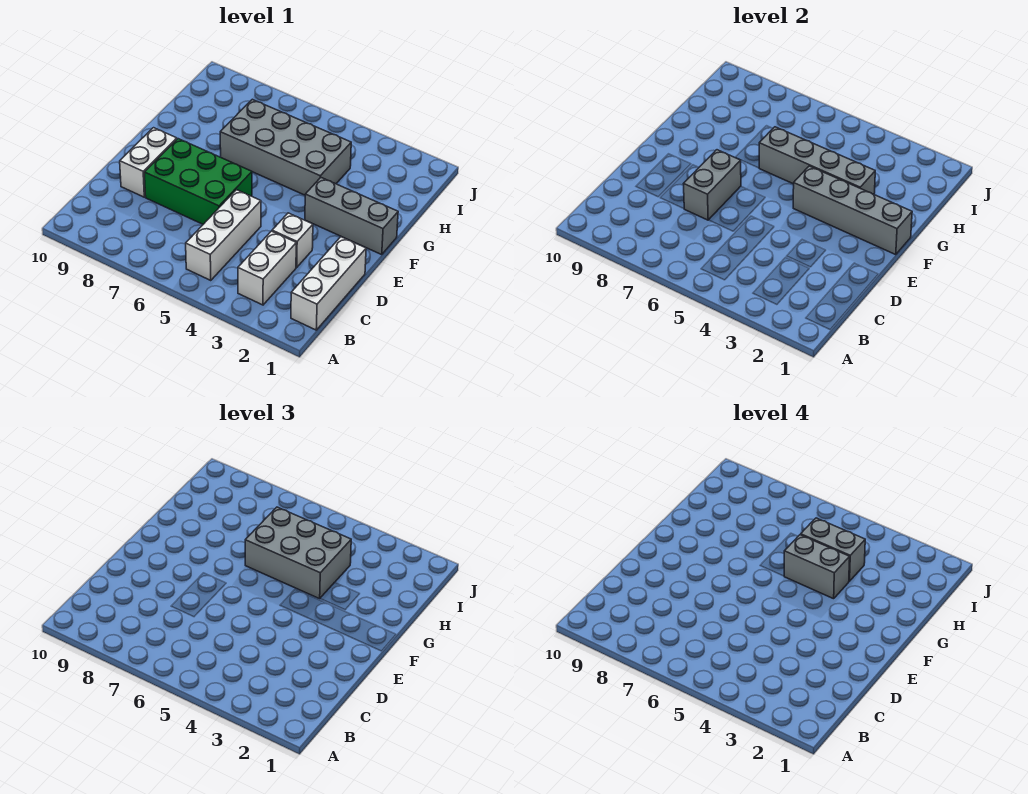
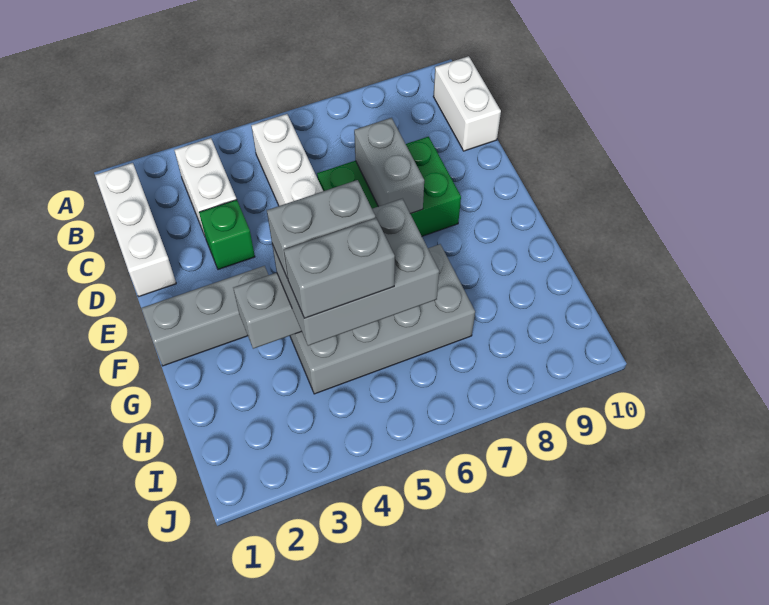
white 1x1 brick [272,213,313,267] -> green 1x1 brick [199,200,255,270]
white 1x2 brick [120,128,177,197] -> white 1x2 brick moved to [433,56,501,151]
grey 1x4 brick [793,166,912,254] -> none

